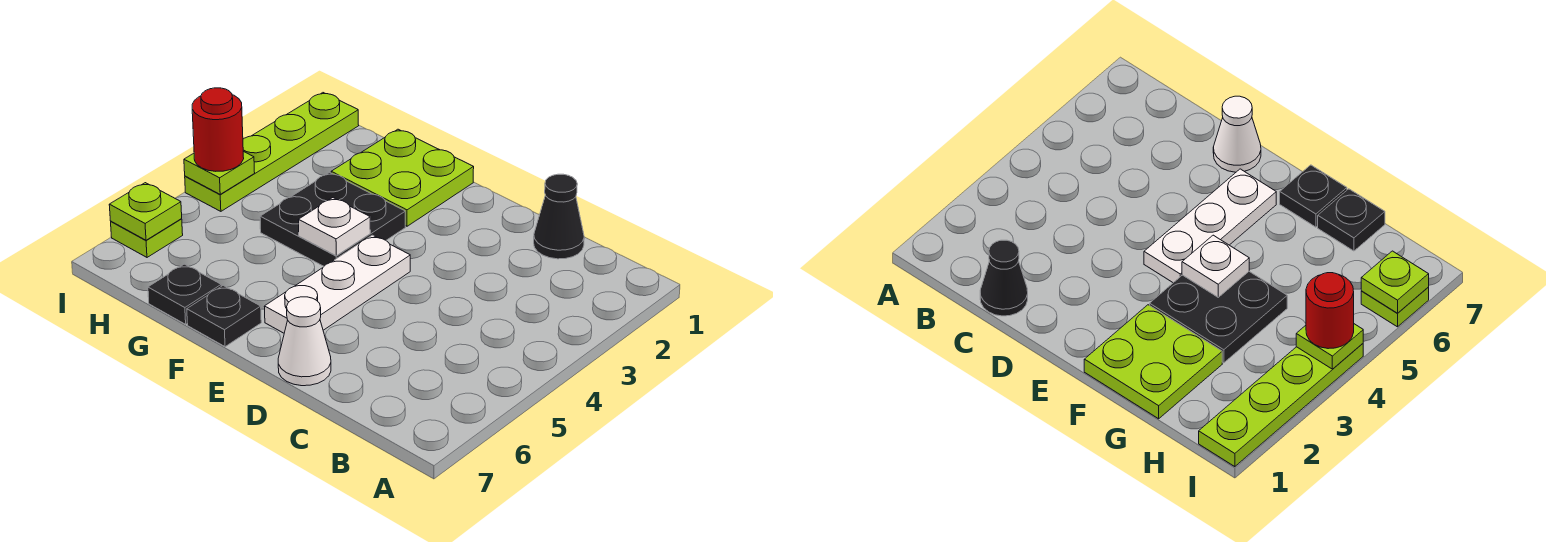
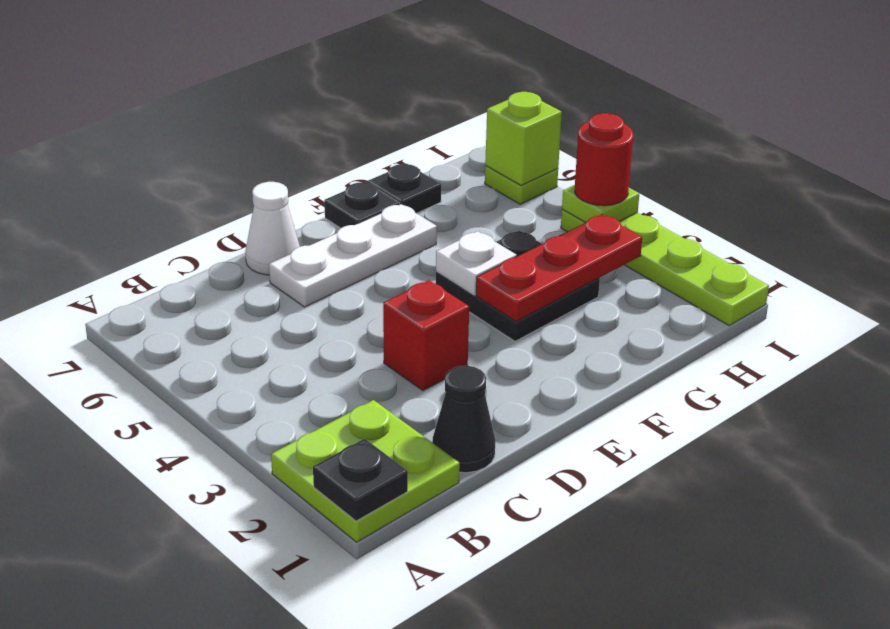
none -> black 1x1 plate [313,439,408,521]
none -> red 1x1 brick [383,280,469,391]
white 1x3 plate [264,235,410,333] -> white 1x3 plate turned to [269,204,437,307]
lime 2x2 plate [331,129,474,226] -> lime 2x2 plate moved to [271,400,460,542]
none -> red 1x3 plate [476,215,642,321]
lime 1x1 plate [109,183,182,240] -> lime 1x1 brick [485,92,562,186]

